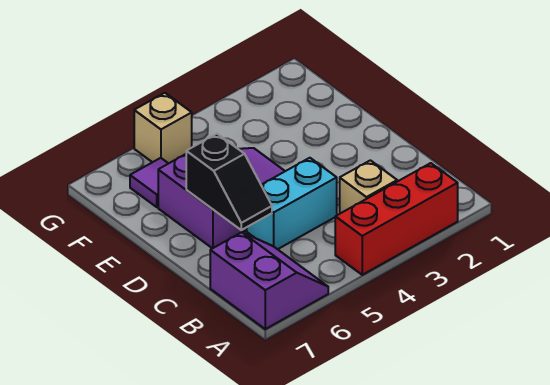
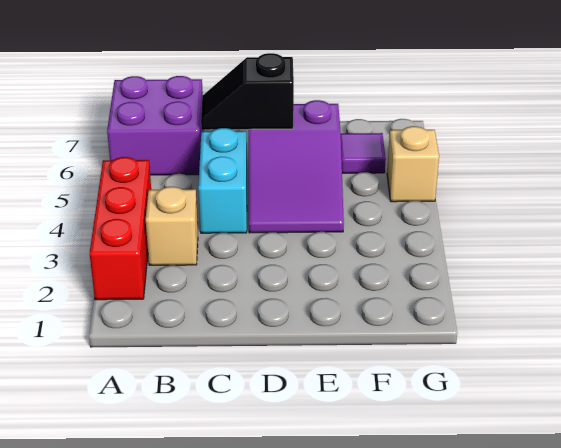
purple 2x2 slope [210,232,328,329] -> purple 2x2 brick [107,76,203,175]

